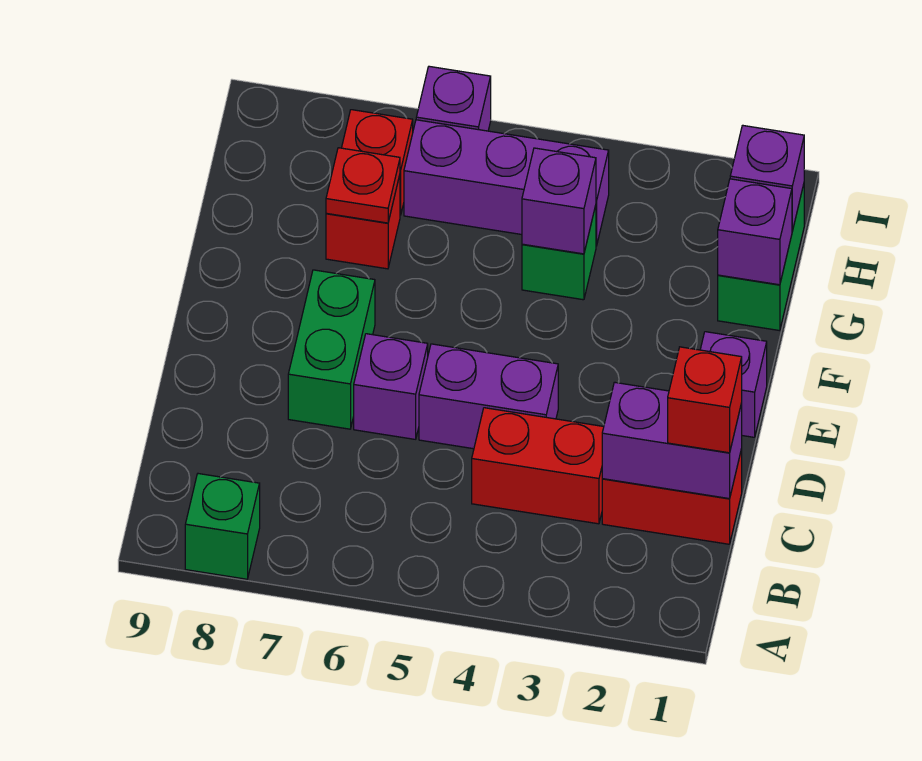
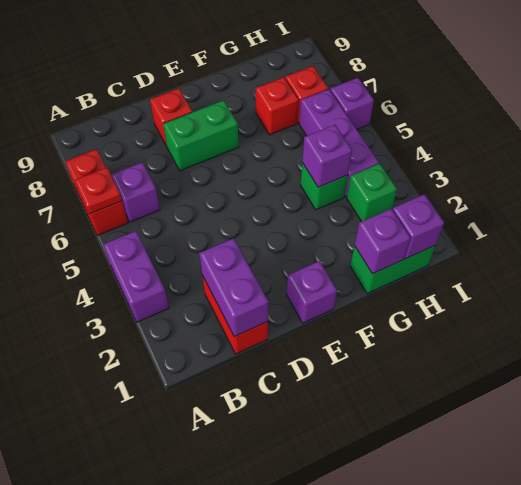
green 1x1 brick [185,474,260,579] -> green 1x1 brick moved to [347,163,397,222]
red 1x1 brick [668,347,742,453] -> red 1x1 brick moved to [150,89,192,146]
red 1x2 brick [472,408,604,524] -> red 1x2 brick moved to [65,149,128,236]
purple 1x2 brick [419,344,558,449] -> purple 1x2 brick moved to [103,231,169,322]
purple 1x1 brick [354,334,428,439] -> purple 1x1 brick moved to [111,162,160,222]
red 1x1 plate [326,148,400,223] -> red 1x1 plate moved to [75,167,122,214]

